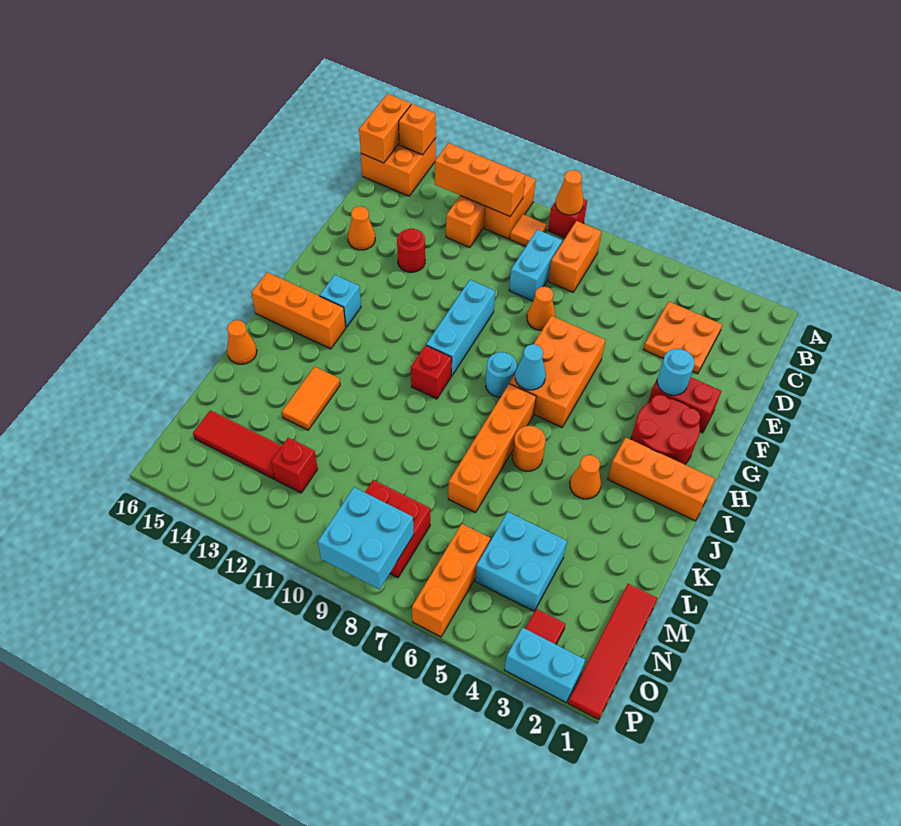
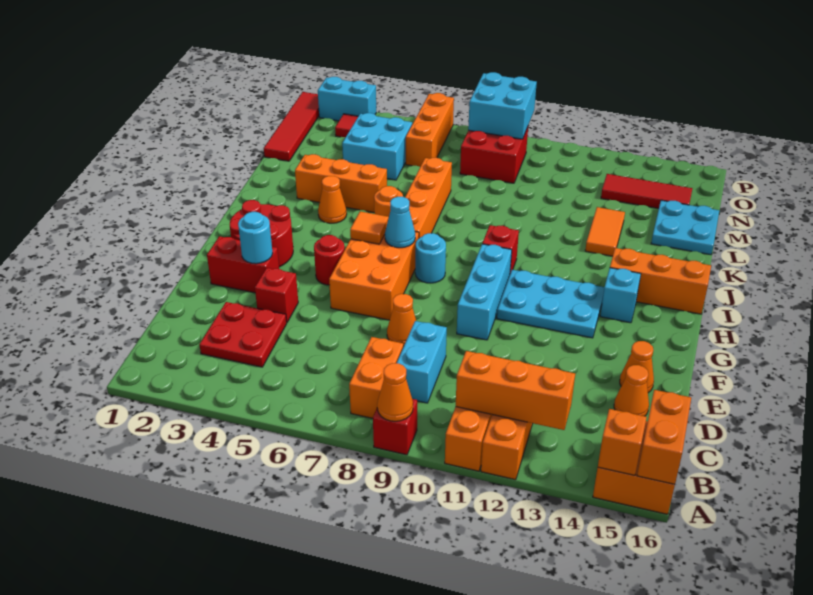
orange 1x1 tile [510,214,547,246] -> orange 1x1 tile moved to [350,211,389,244]
orange 2x2 plate [643,302,722,374] -> red 2x2 plate [199,302,287,367]
red 1x1 round brick [397,229,425,272] -> red 1x1 round brick moved to [314,235,345,285]
none -> cyan 2x3 plate [497,270,604,338]
orange 1x3 brick [608,437,715,521] -> orange 1x3 brick moved to [295,154,387,212]
orange 1x1 cone [227,320,257,364] -> orange 1x1 cone moved to [614,365,649,416]
none -> cyan 2x2 plate [651,200,719,255]
red 1x1 brick [271,438,318,493] -> red 1x1 brick moved to [255,268,298,322]

